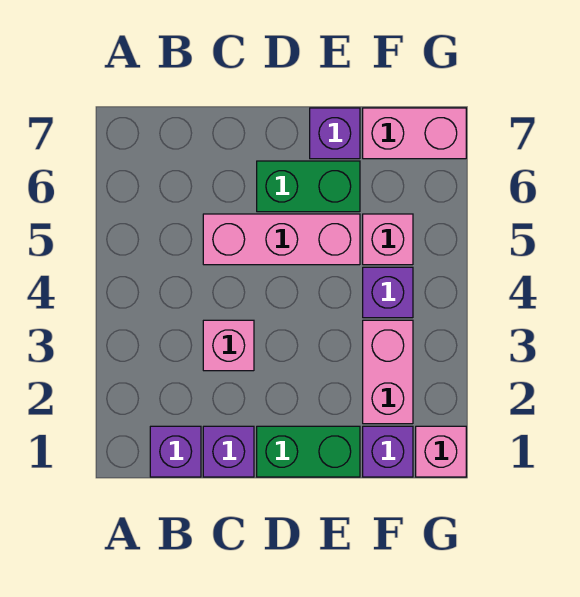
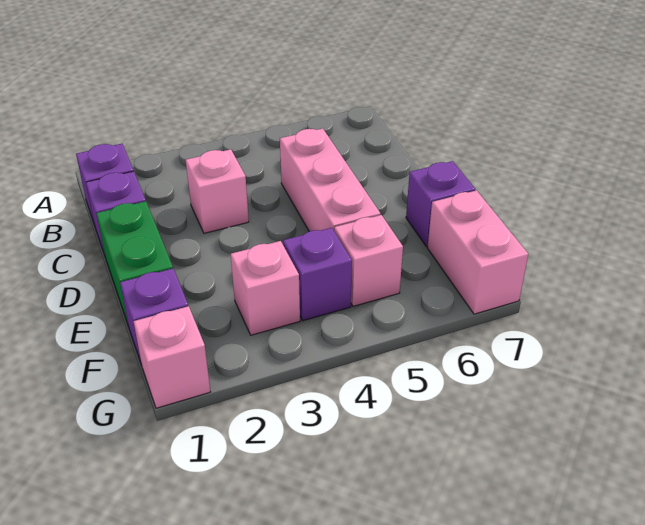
green 1x2 brick [257,161,360,212] -> none
pink 1x2 brick [363,320,413,424] -> pink 1x1 brick [231,241,300,335]

